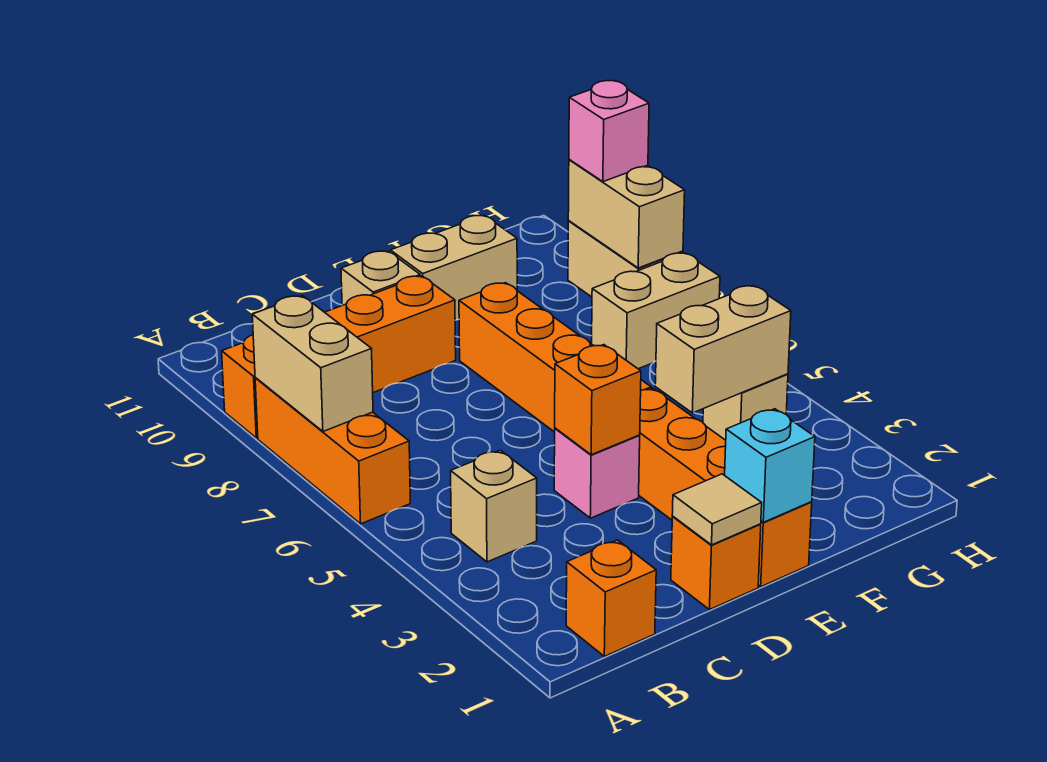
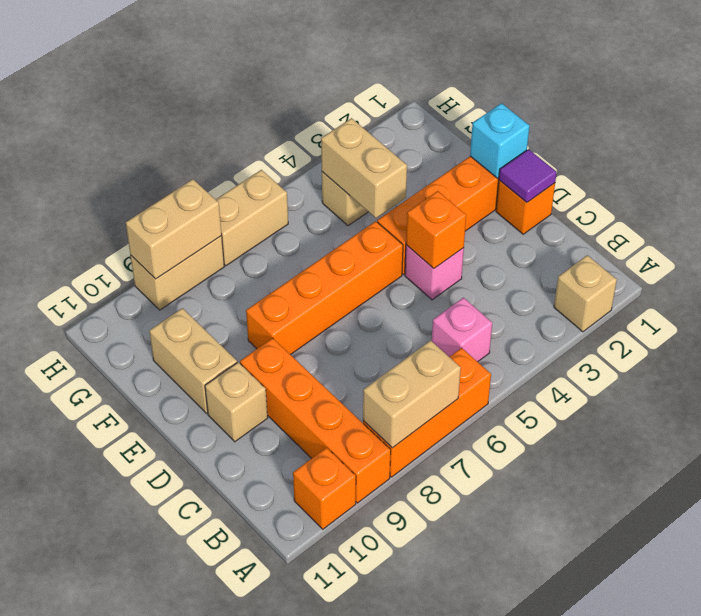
orange 1x1 brick [566,540,656,656] -> orange 1x1 brick moved to [293,448,356,529]
tan 1x1 brick [451,450,537,562] -> tan 1x1 brick moved to [554,255,617,332]
tan 1x1 tile [672,474,762,545] -> purple 1x1 tile [499,149,557,202]
tan 1x2 brick [592,253,720,369] -> tan 1x2 brick turned to [216,170,288,266]
pink 1x1 brick [569,81,649,182] -> pink 1x1 brick moved to [432,298,492,362]

